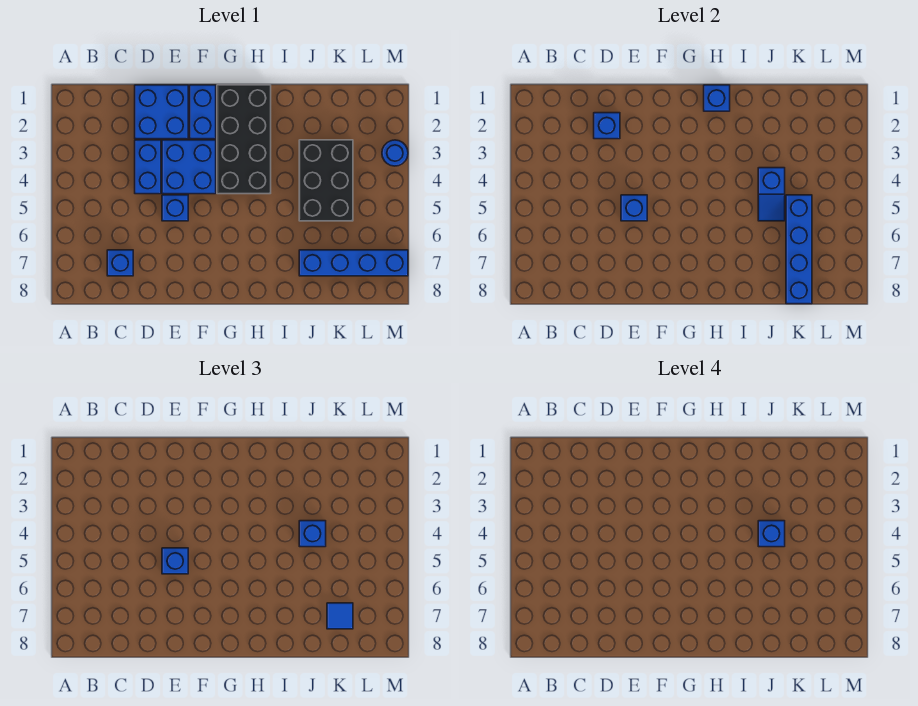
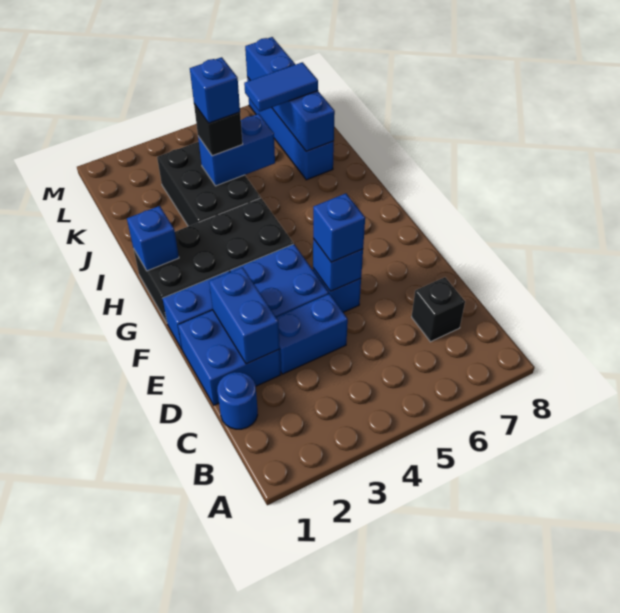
blue 1x1 brick [107,250,133,276] -> black 1x1 brick [412,277,465,342]
blue 1x1 brick [594,113,620,139] -> blue 1x2 brick [209,267,280,364]
black 2x3 brick [299,140,353,221] -> black 2x3 brick turned to [157,142,260,226]
blue 1x2 slope [758,168,785,221] -> blue 1x2 brick [198,114,275,186]
blue 1x1 brick [299,521,326,547] -> black 1x1 brick [194,104,243,156]
blue 1x4 brick [786,195,812,304] -> blue 1x4 brick turned to [245,37,335,151]
blue 1x1 tile [327,603,353,629] -> blue 1x2 tile [244,62,318,111]
blue 1x1 round brick [382,140,408,166] -> blue 1x1 round brick moved to [217,372,258,429]

